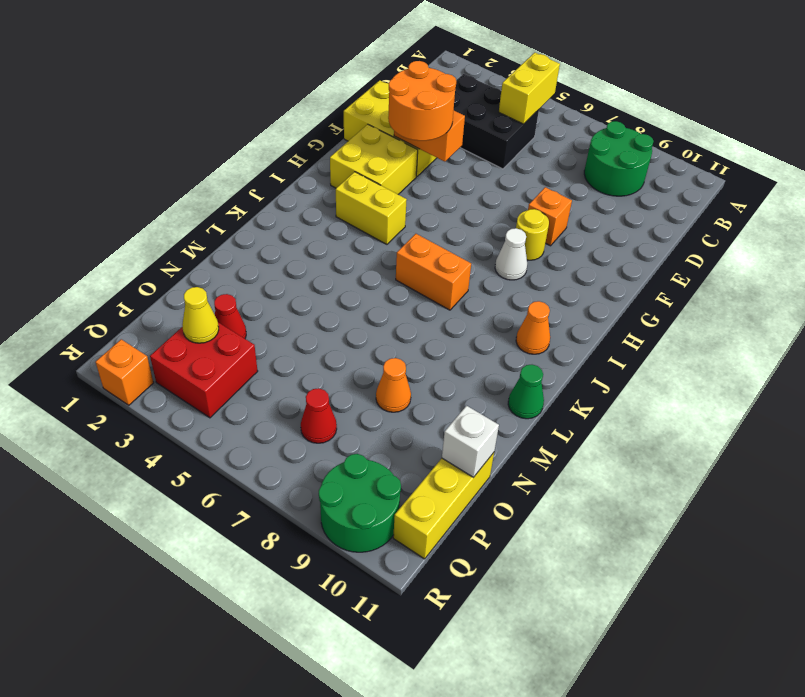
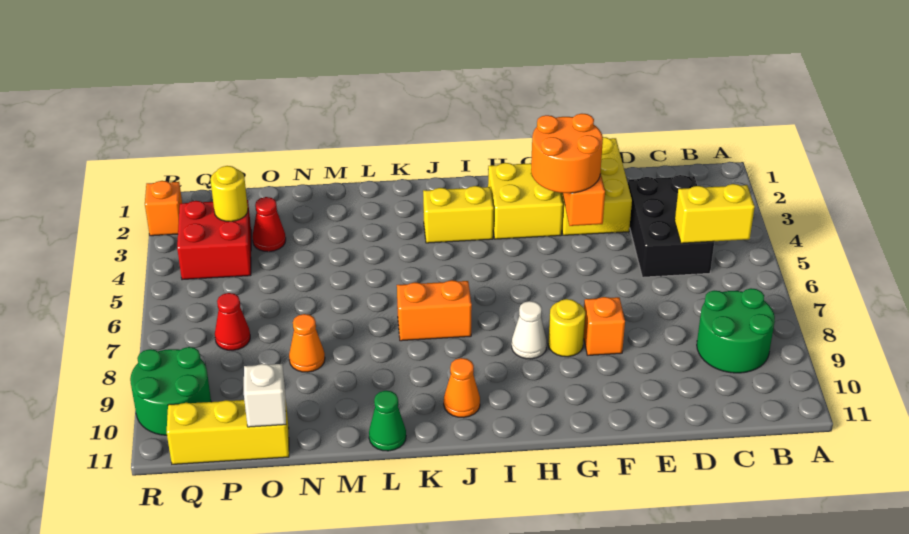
yellow 1x2 brick [336,172,407,244] -> yellow 1x2 brick turned to [423,186,494,243]
orange 1x2 brick [396,234,471,310] -> orange 1x2 brick turned to [397,280,472,341]
yellow 1x1 cone [182,287,219,343] -> yellow 1x1 round brick [210,166,248,221]

